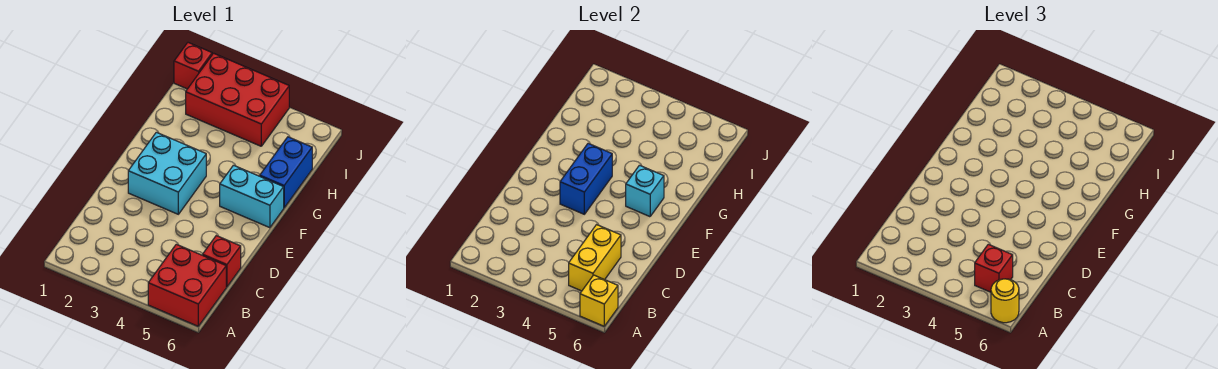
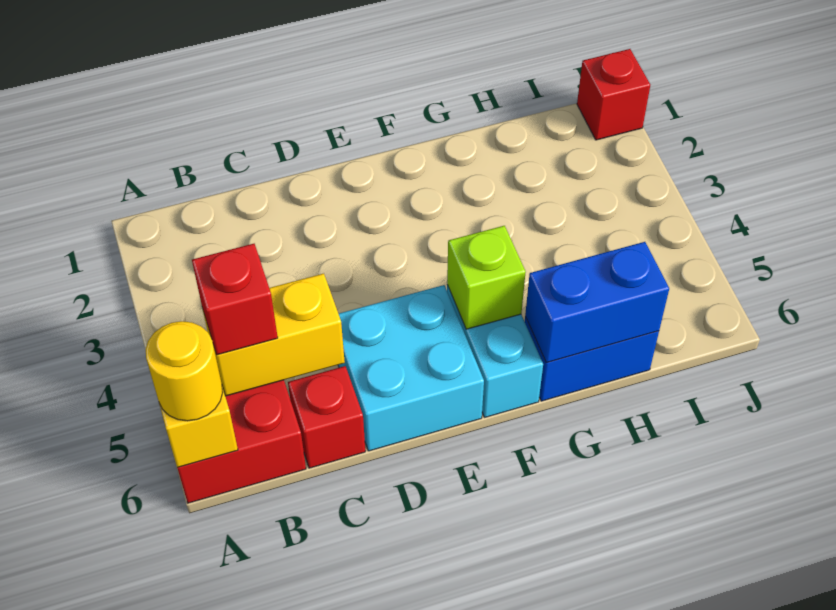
cyan 2x2 brick [128,132,206,214] -> cyan 2x2 brick moved to [338,285,484,451]
blue 1x2 brick [560,143,612,214] -> blue 1x2 brick moved to [525,242,669,363]
cyan 1x1 brick [626,165,664,217] -> lime 1x1 brick [447,226,526,329]
red 2x3 brick [186,53,289,146] -> none

